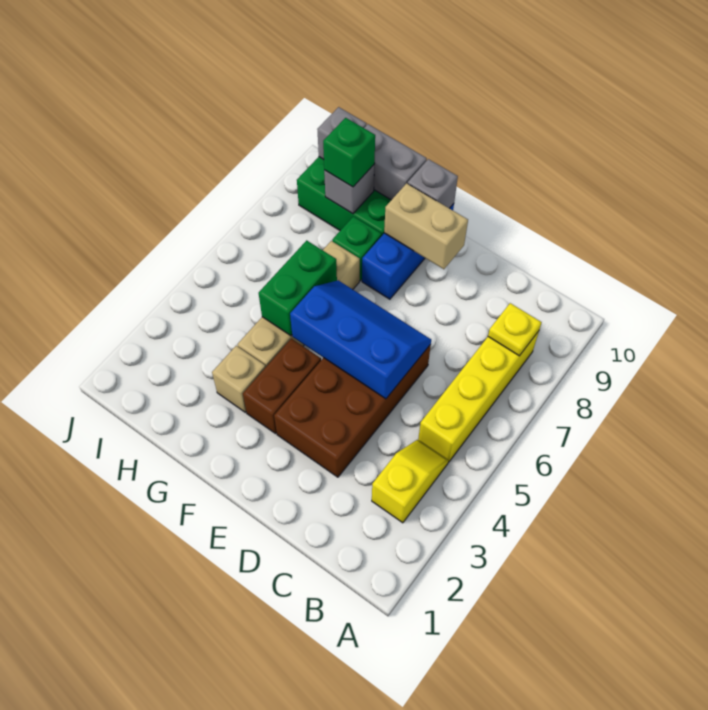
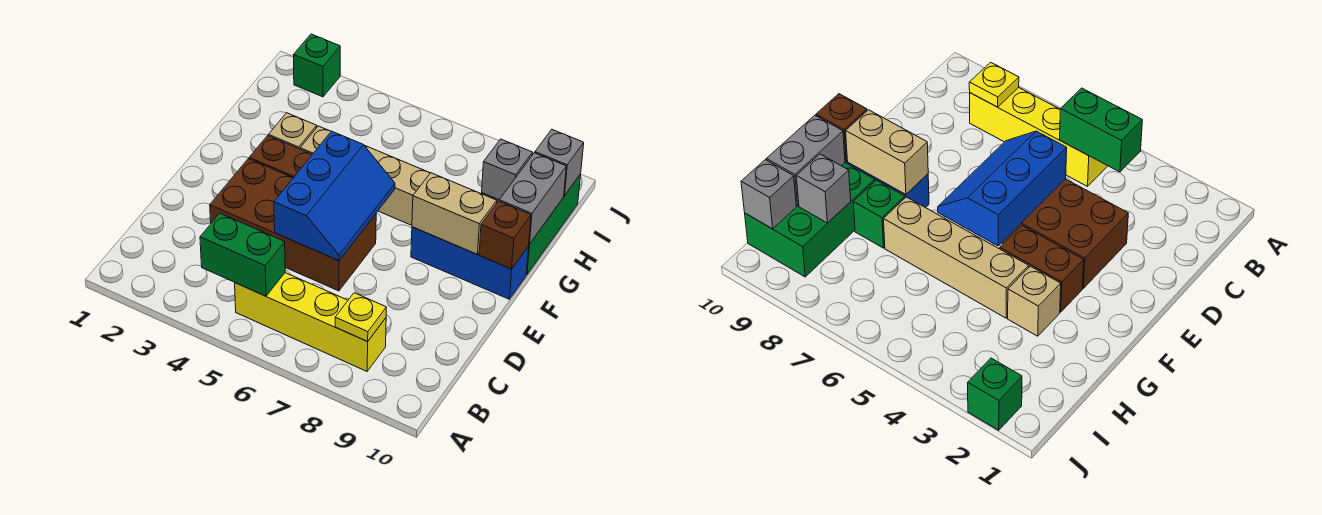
yellow 1x2 slope [372,440,448,523] -> none
tan 1x2 brick [384,183,468,269] -> tan 1x2 brick turned to [412,173,497,254]
grey 1x1 brick [408,159,458,208] -> brown 1x1 brick [479,201,531,269]
green 1x2 brick [259,240,337,336] -> green 1x2 brick moved to [200,213,285,296]
green 1x1 brick [323,118,375,187] -> green 1x1 brick moved to [294,34,340,97]

